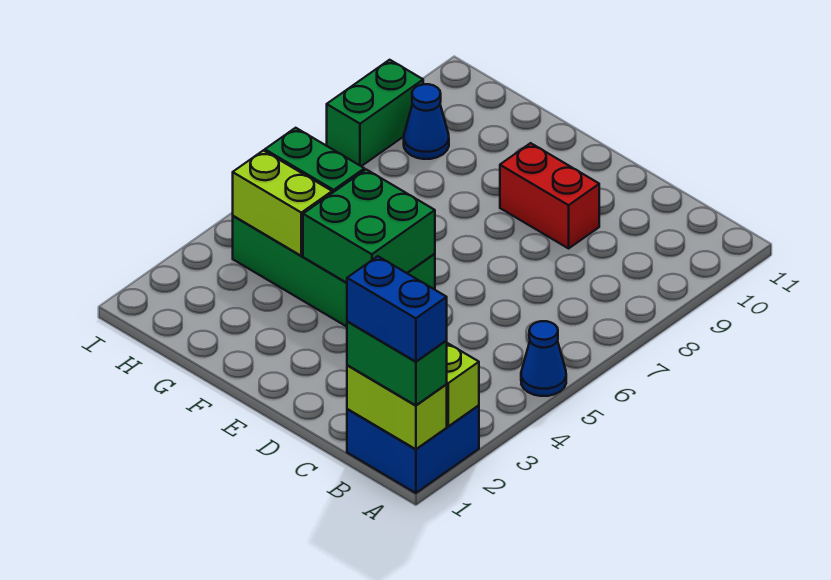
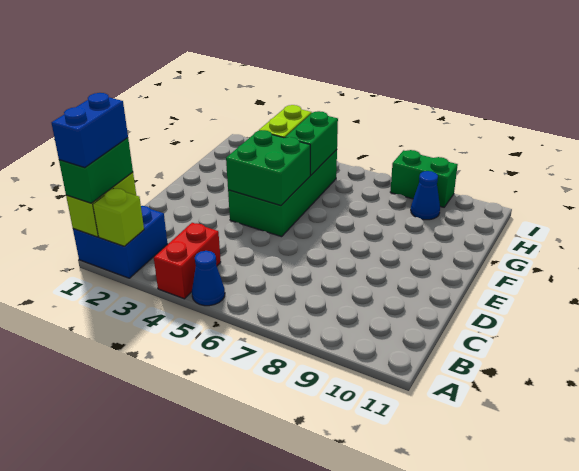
red 1x2 brick [500,143,599,248] -> red 1x2 brick moved to [154,223,221,299]

